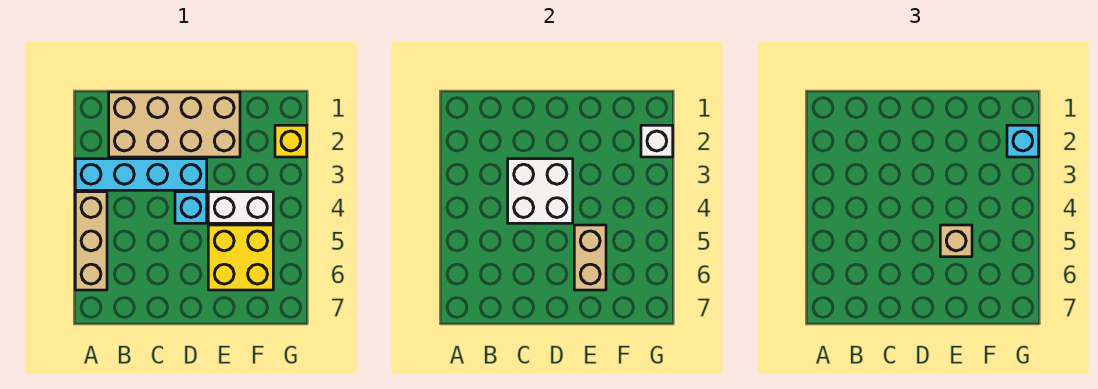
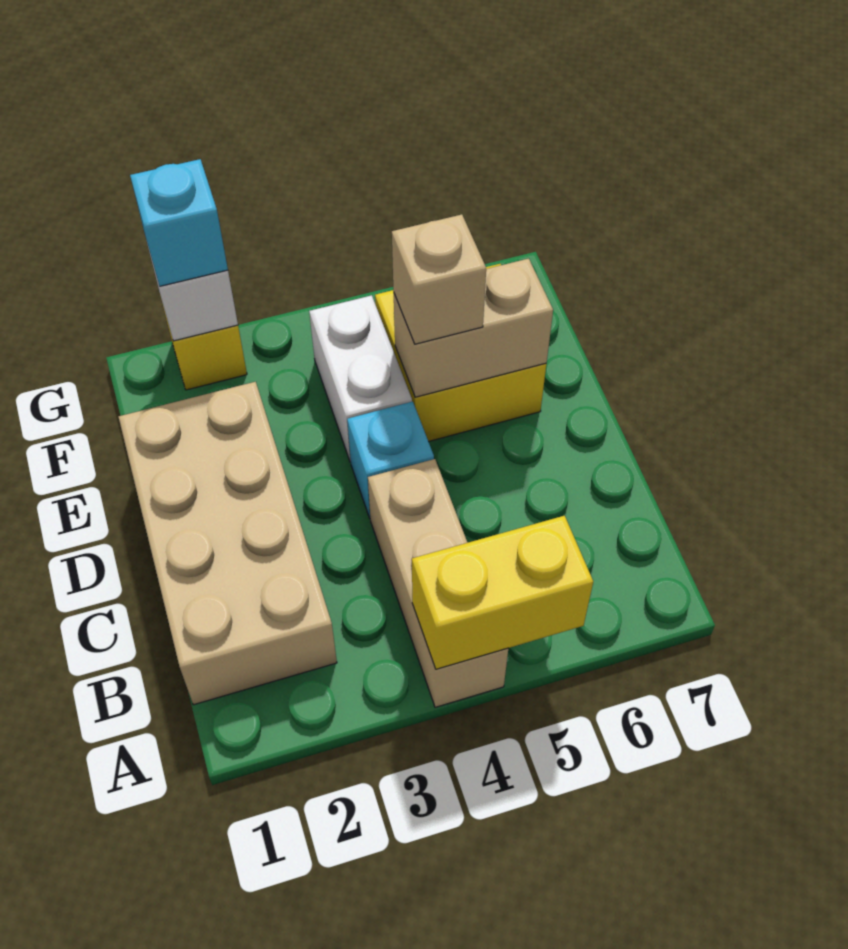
cyan 1x4 brick [75,159,207,190] -> none
tan 1x3 brick [75,192,107,290] -> tan 1x3 brick turned to [368,459,508,707]
none -> yellow 1x2 brick [412,516,593,669]
white 2x2 brick [508,159,573,223] -> none

